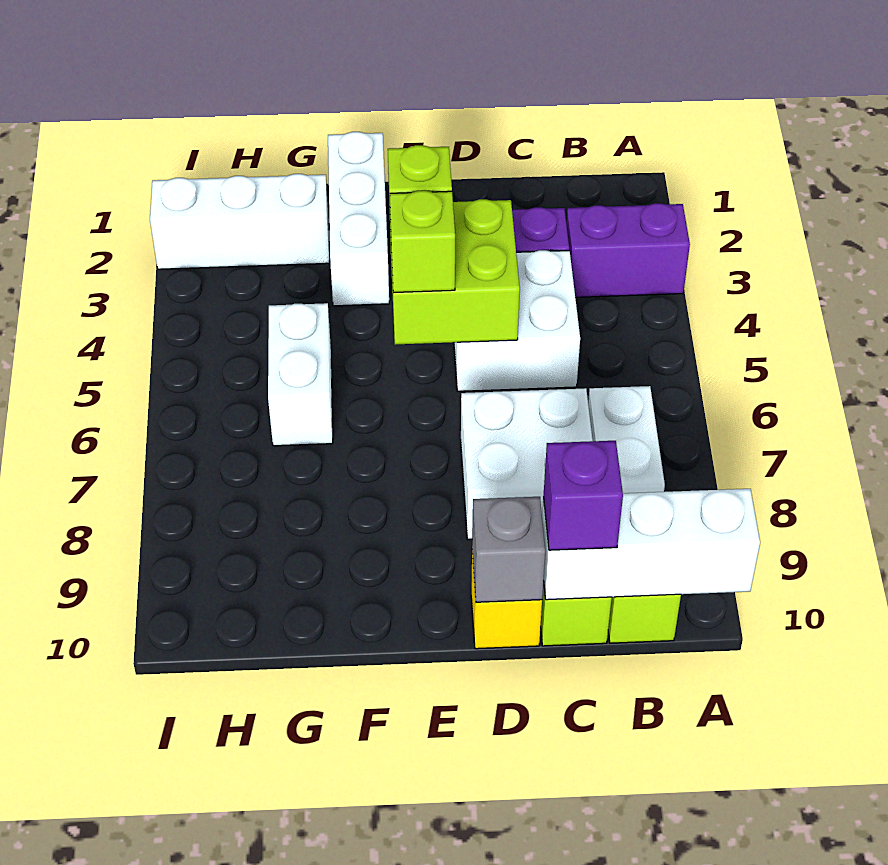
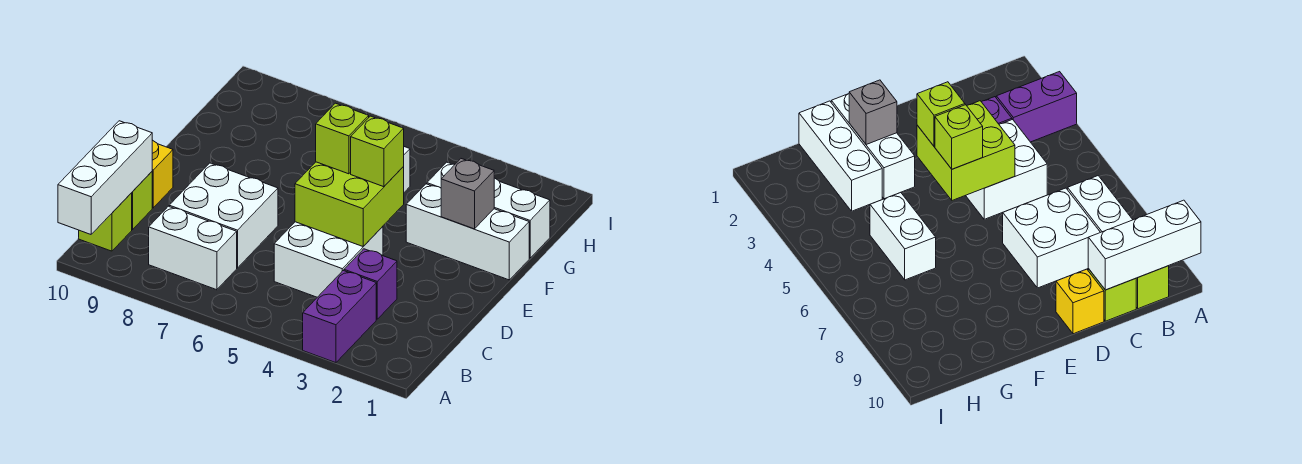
purple 1x1 brick [544,441,623,550] -> none
grey 1x1 brick [472,497,545,602] -> grey 1x1 brick moved to [441,159,494,229]
white 1x3 brick [150,174,330,269] -> white 1x3 brick turned to [427,162,550,258]

